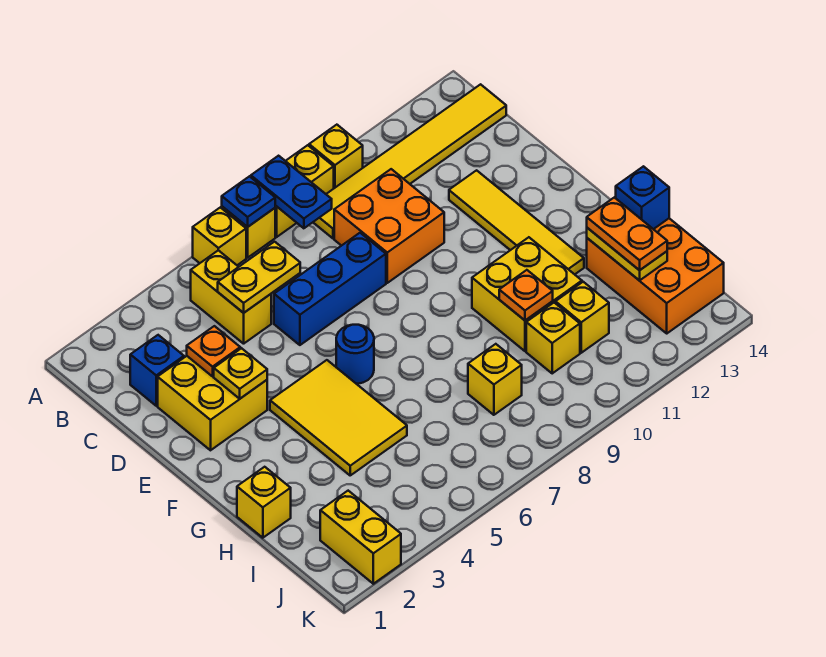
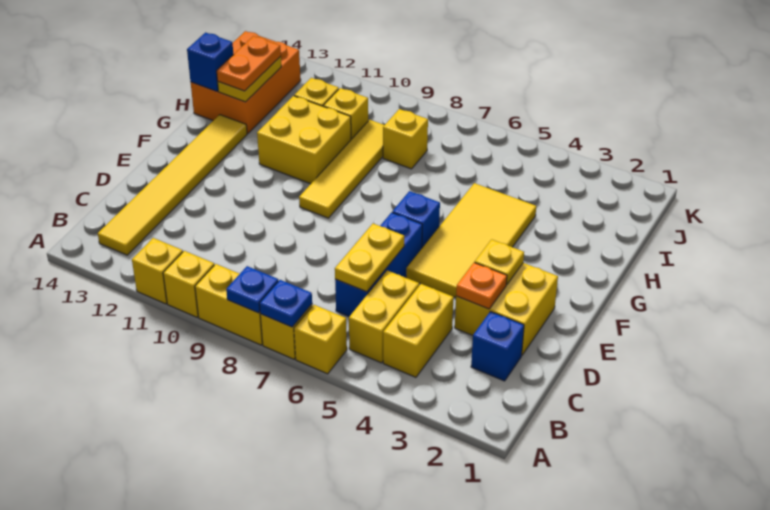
blue 1x2 plate [251,156,332,228] -> blue 1x1 plate [226,266,278,313]
yellow 1x6 tile [313,84,506,238] -> yellow 1x6 tile turned to [98,115,247,255]
yellow 1x2 plate [218,242,300,313] -> yellow 1x2 plate turned to [335,224,404,292]
orange 2x2 brick [334,169,444,283] -> none
blue 1x3 brick [274,233,386,345] -> blue 1x3 brick turned to [335,212,422,316]
yellow 1x4 tile [449,170,584,274] -> yellow 1x4 tile moved to [299,120,384,218]
yellow 2x3 tile [270,360,407,475] -> yellow 2x4 tile [406,183,536,298]
blue 1x1 round brick [336,325,374,384] -> blue 1x1 brick [392,191,440,248]
yellow 1x1 brick [237,467,291,538] -> yellow 1x1 brick moved to [132,238,183,304]
orange 1x1 plate [499,270,553,320] -> none
yellow 1x2 brick [320,491,401,584] -> yellow 1x2 brick moved to [383,284,454,377]

